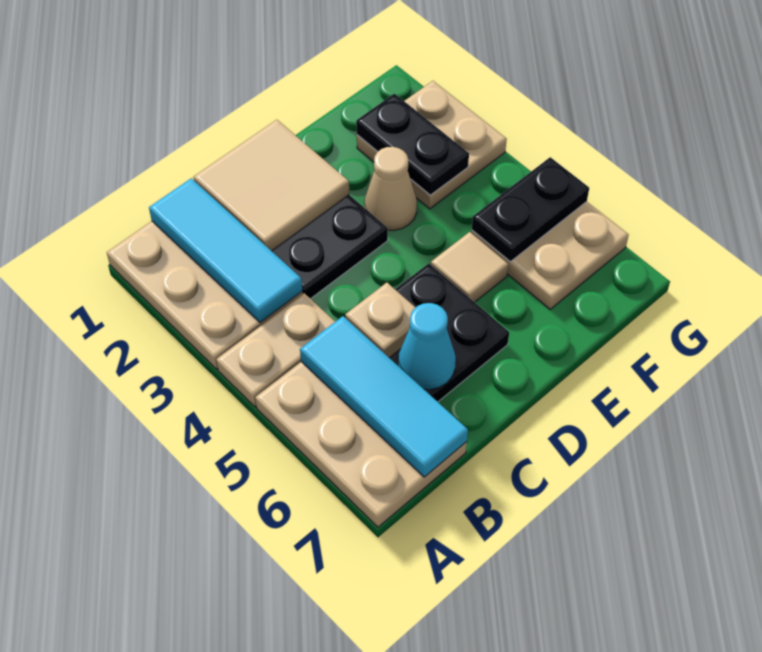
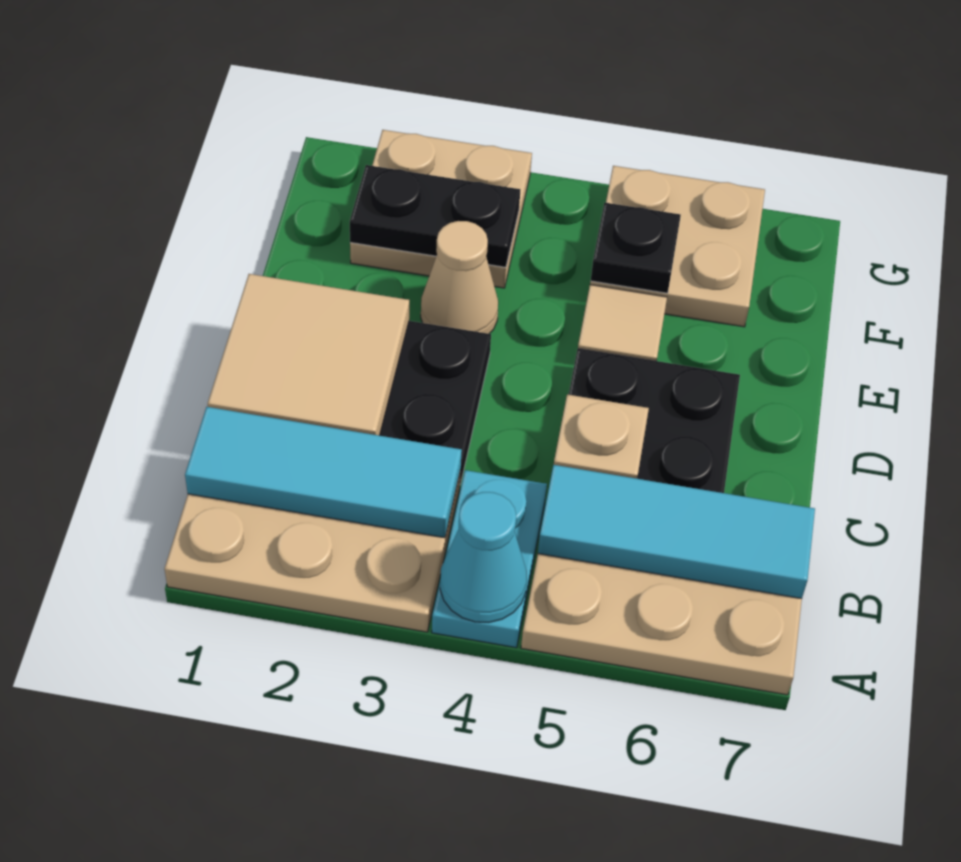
tan 1x2 plate [216,293,335,407] -> cyan 1x2 plate [432,470,547,648]
cyan 1x1 cone [398,303,456,390] -> cyan 1x1 cone moved to [440,492,527,623]
black 1x2 plate [472,157,589,262] -> black 1x1 plate [591,203,681,293]

